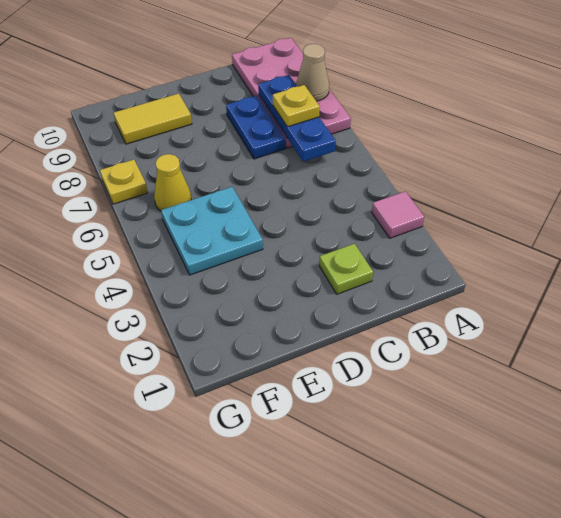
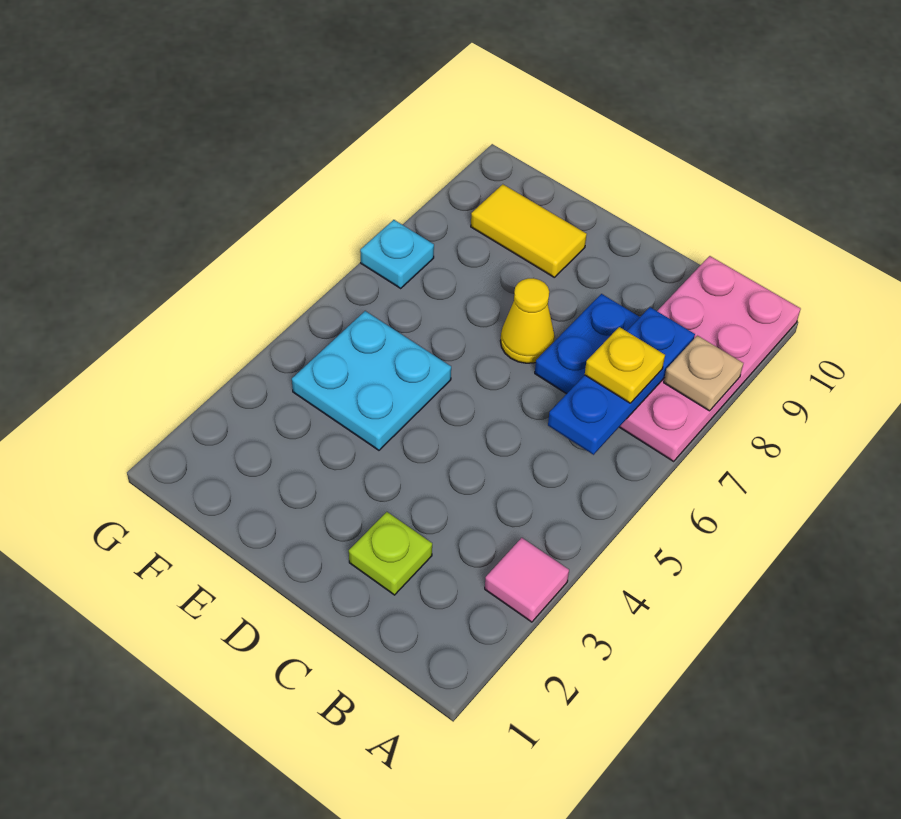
tan 1x1 cone [296,44,329,101] -> tan 1x1 plate [664,336,743,411]
yellow 1x1 cone [154,154,191,211] -> yellow 1x1 cone moved to [500,278,555,363]
yellow 1x1 plate [100,160,148,204] -> cyan 1x1 plate [360,220,434,288]

